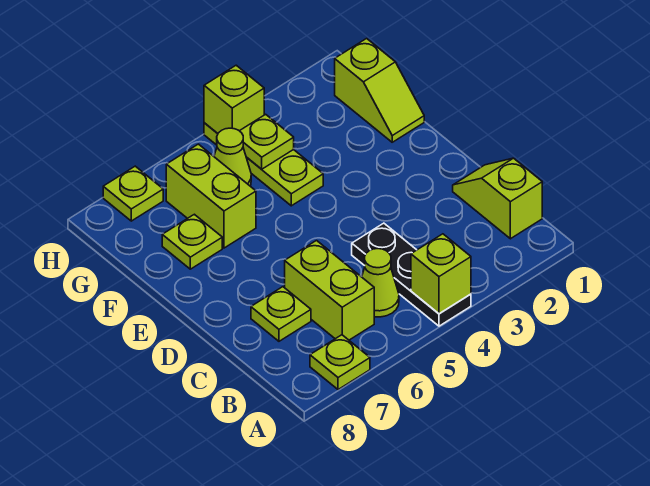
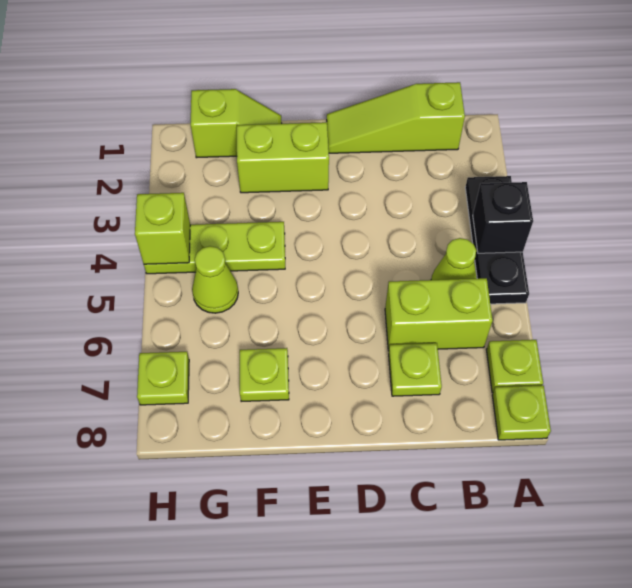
black 1x3 plate [352,223,471,326] -> black 1x3 plate turned to [465,176,529,304]
lime 1x1 brick [411,234,471,314] -> black 1x1 brick [473,182,533,253]
lime 1x2 slope [453,158,542,239] -> lime 1x3 slope [327,82,465,153]
lime 1x2 brick [166,144,256,248] -> lime 1x2 brick moved to [237,122,329,193]
lime 1x1 plate [240,114,294,169] -> lime 1x1 plate moved to [492,385,551,440]

